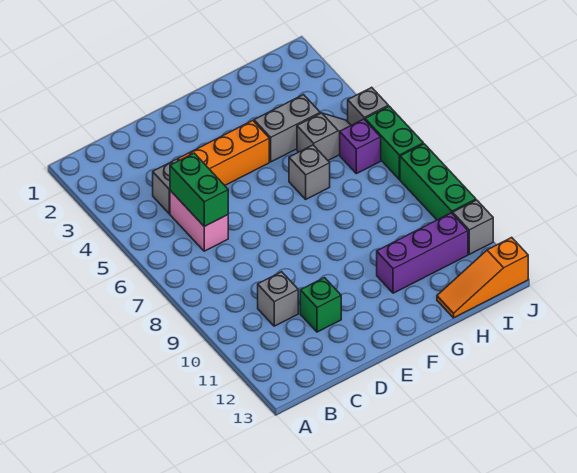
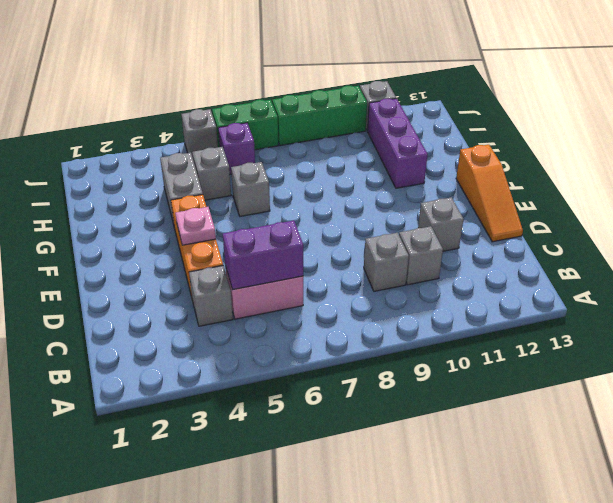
green 1x2 brick [170,153,228,226] -> purple 1x2 brick [223,221,303,290]
none -> grey 1x1 brick [364,233,409,291]
green 1x1 brick [300,278,341,332] -> grey 1x1 brick [418,197,463,251]
none -> pink 1x1 plate [175,207,216,245]
orange 1x3 slope [437,237,528,318] -> orange 1x3 slope moved to [456,145,523,242]

